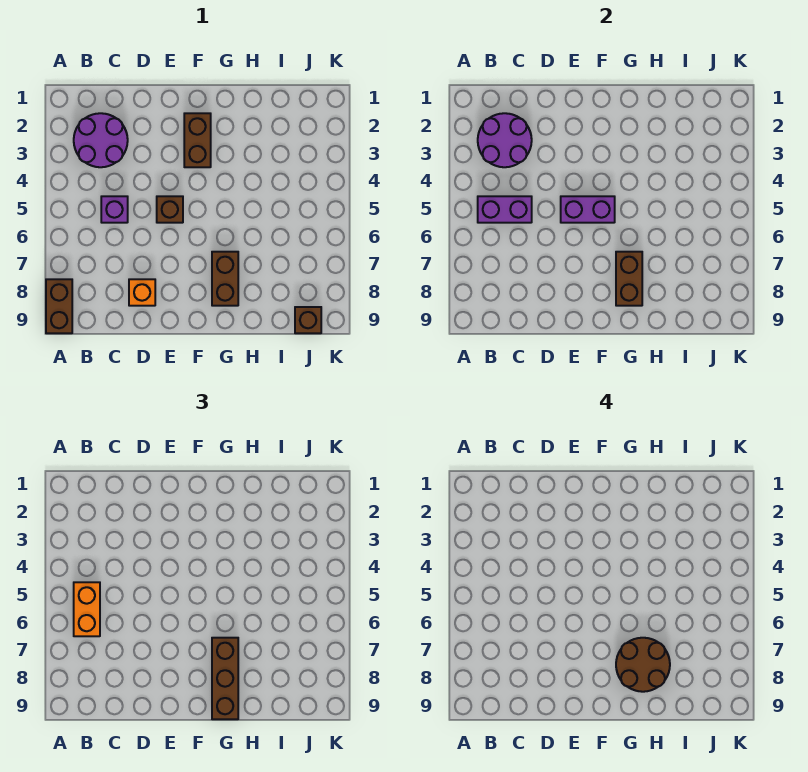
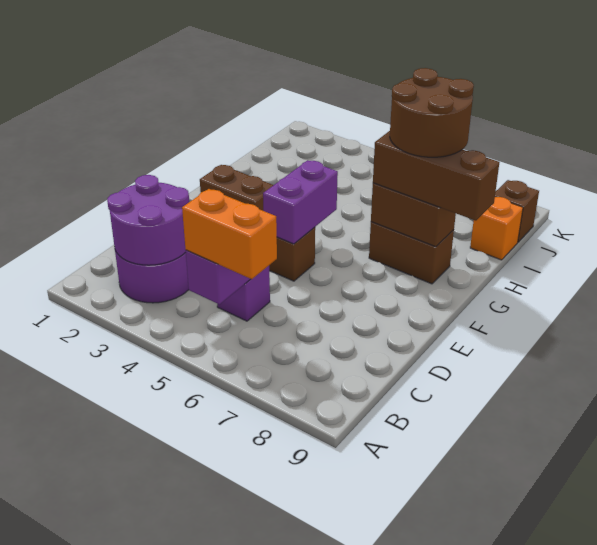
brown 1x2 brick [46,279,72,333] -> none
orange 1x1 brick [129,279,155,306] -> orange 1x1 brick moved to [470,197,523,260]

